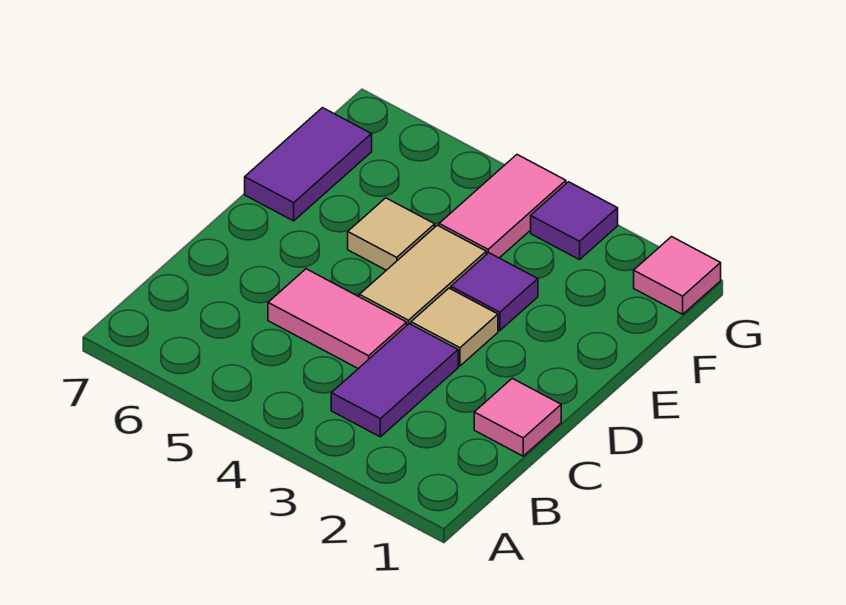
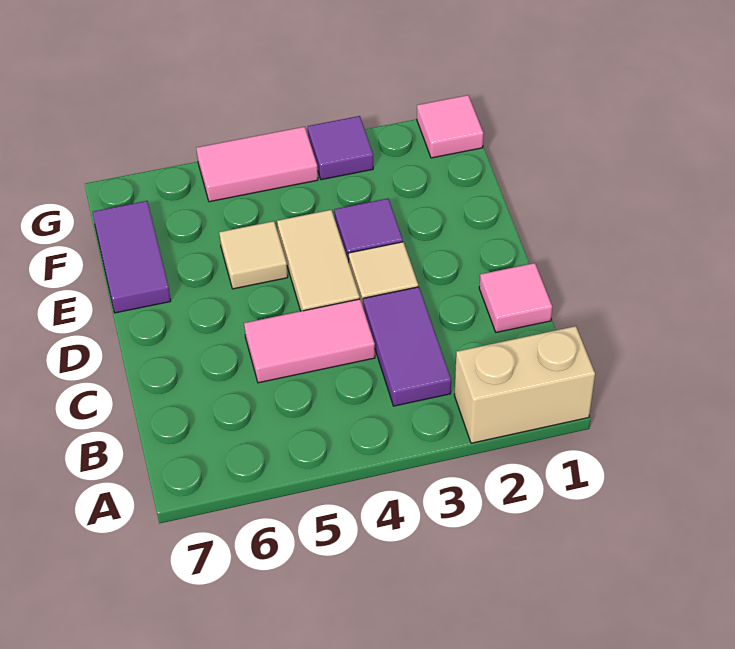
none -> tan 1x2 brick [454,326,595,443]
pink 1x2 tile [439,155,566,258] -> pink 1x2 tile turned to [196,127,318,202]

